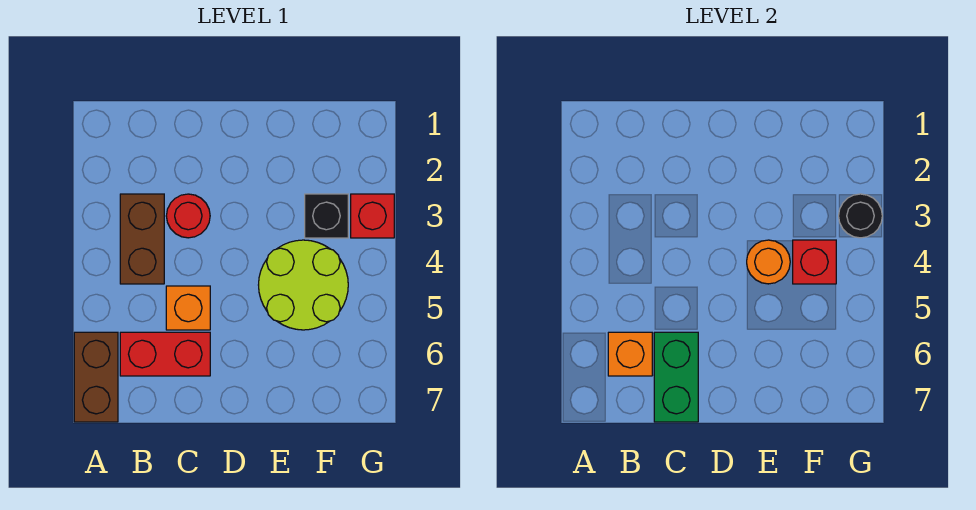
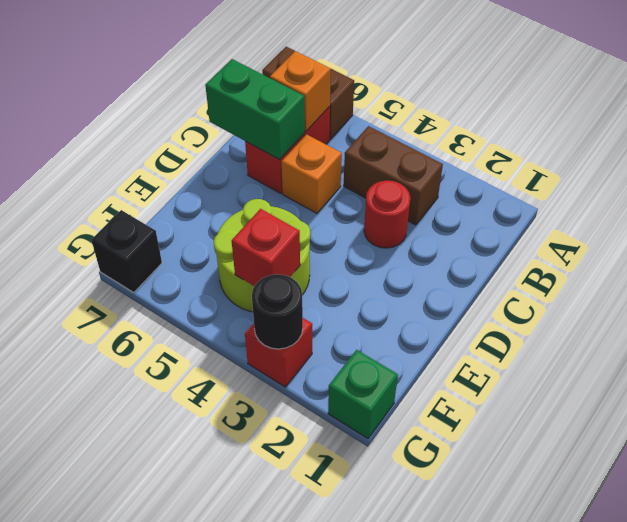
orange 1x1 round brick [747,240,790,284] -> none
black 1x1 brick [305,194,348,238] -> black 1x1 brick moved to [91,210,162,292]
none -> green 1x1 brick [328,350,398,438]

